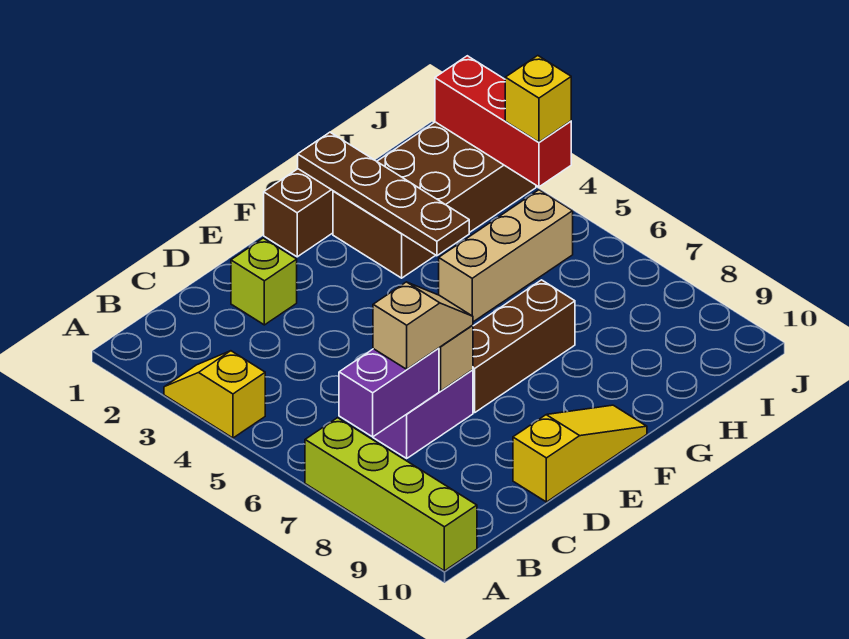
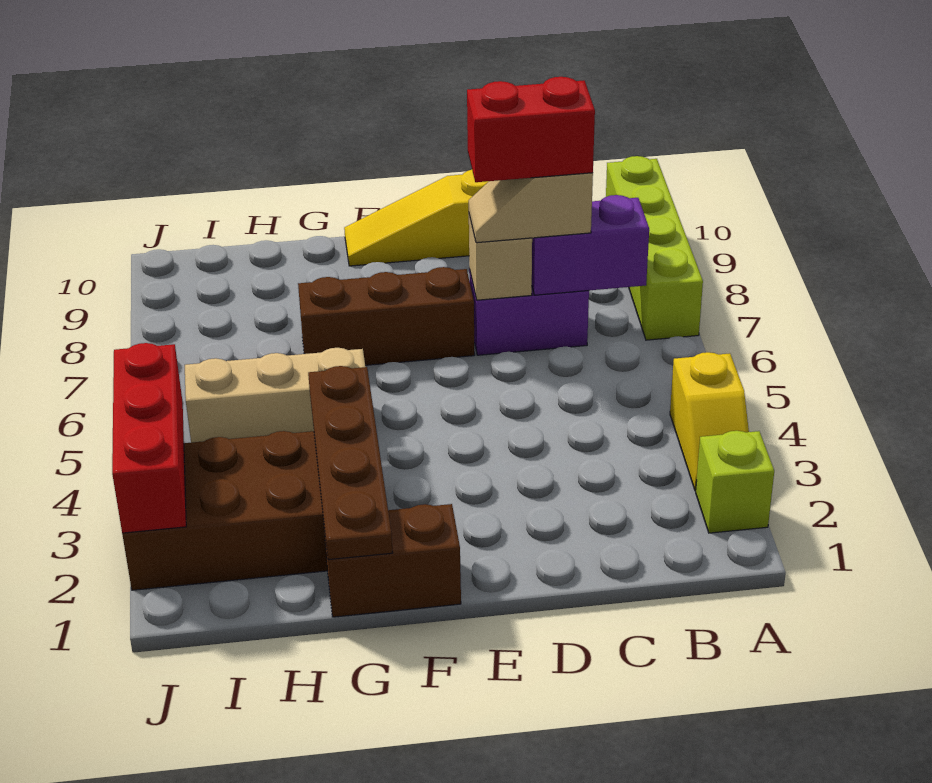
none -> red 1x2 brick [467,77,595,182]
lime 1x1 brick [231,238,297,325] -> lime 1x1 brick moved to [696,431,774,533]
yellow 1x1 brick [505,56,571,142] -> none

